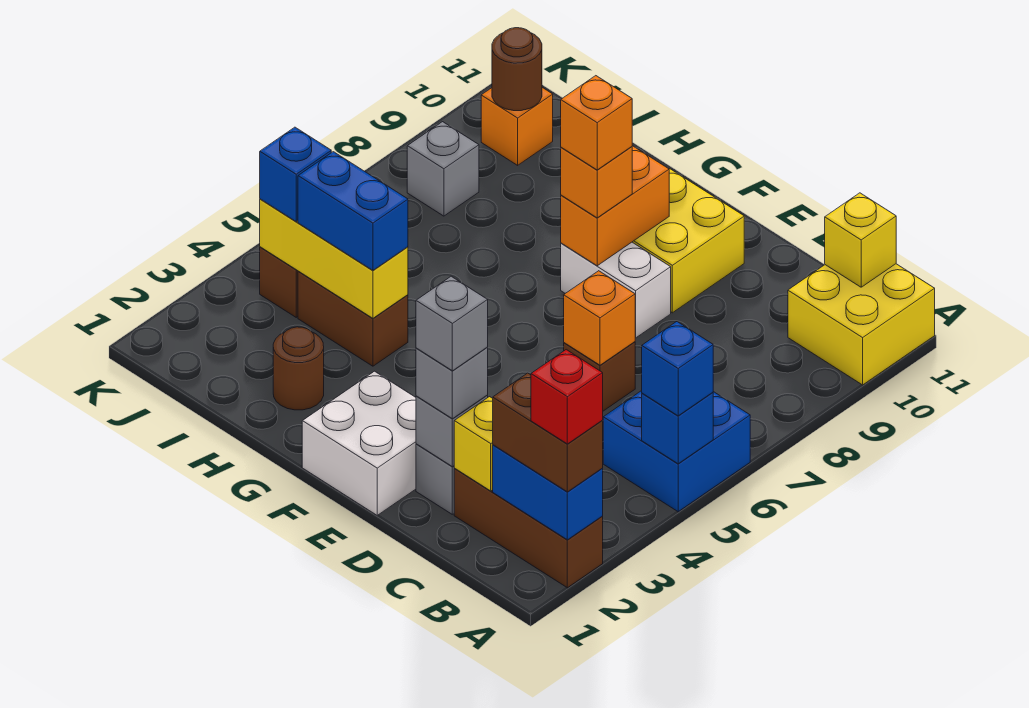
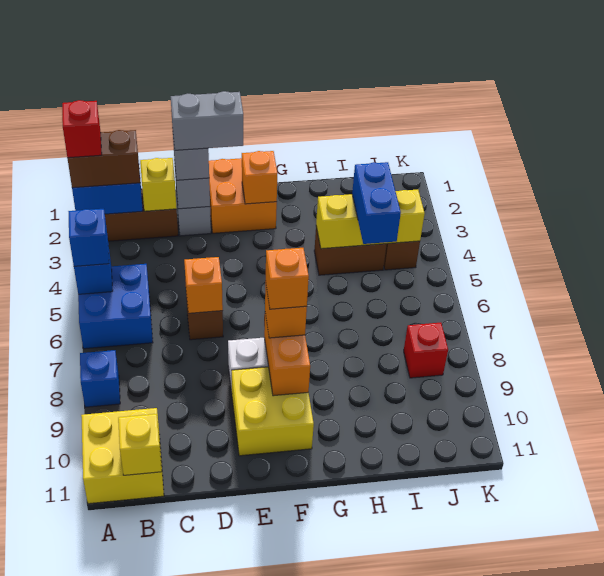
grey 1x1 brick [416,276,488,371] -> grey 1x2 brick [171,91,243,150]
white 2x2 brick [302,371,416,515] -> orange 2x2 brick [209,158,277,233]
brown 1x1 round brick [273,327,324,410] -> none
blue 1x2 brick [298,152,408,270] -> blue 1x2 brick turned to [352,162,401,244]
blue 1x1 brick [260,127,331,222] -> blue 1x1 brick moved to [80,350,120,407]
grey 1x1 brick [407,122,479,216] -> red 1x1 brick [404,323,448,378]
orange 1x1 brick [481,88,553,165] -> orange 1x1 brick moved to [242,151,277,204]
brown 1x1 round brick [492,28,542,111] -> none

